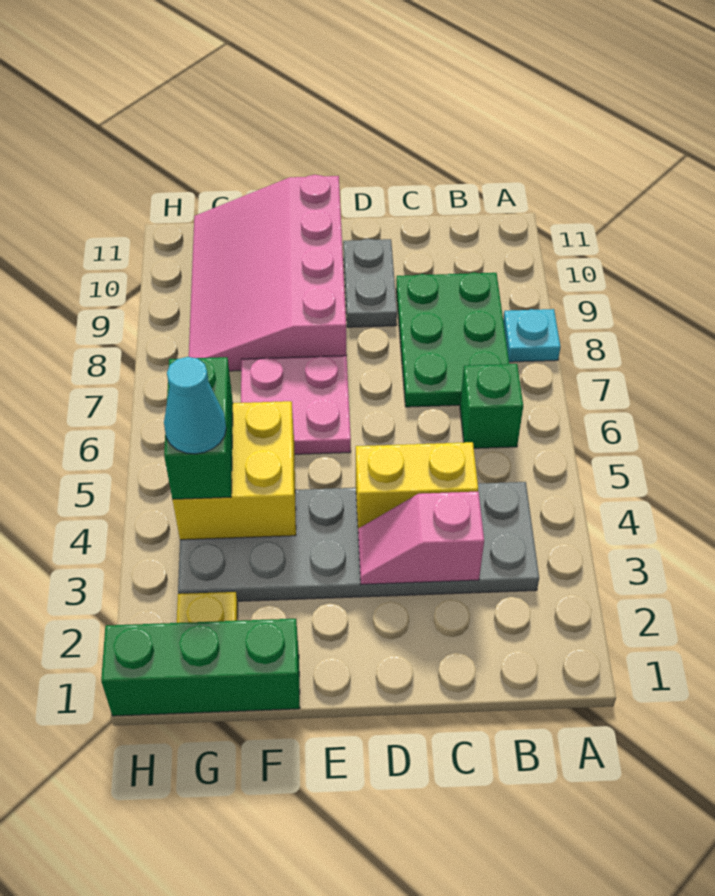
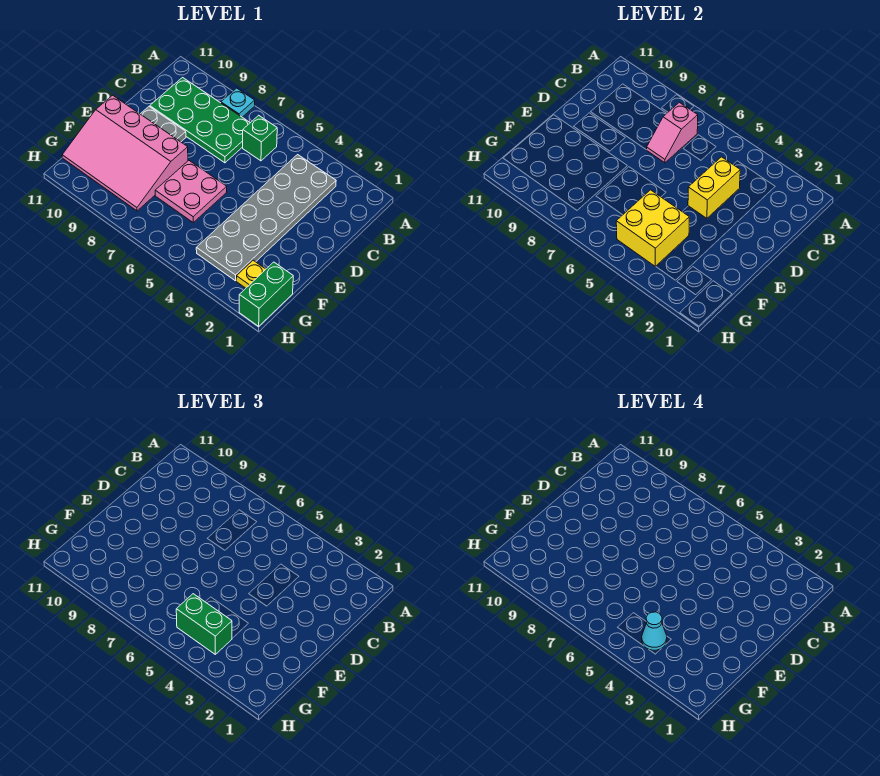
green 2x3 plate [396,272,509,407] -> green 2x4 plate [150,78,250,163]
pink 1x2 slope [358,492,484,584] -> pink 1x2 slope moved to [647,102,698,163]
green 1x3 brick [101,619,300,716] -> green 1x2 brick [239,262,293,326]

